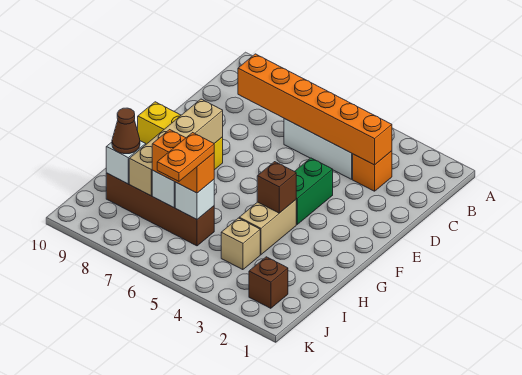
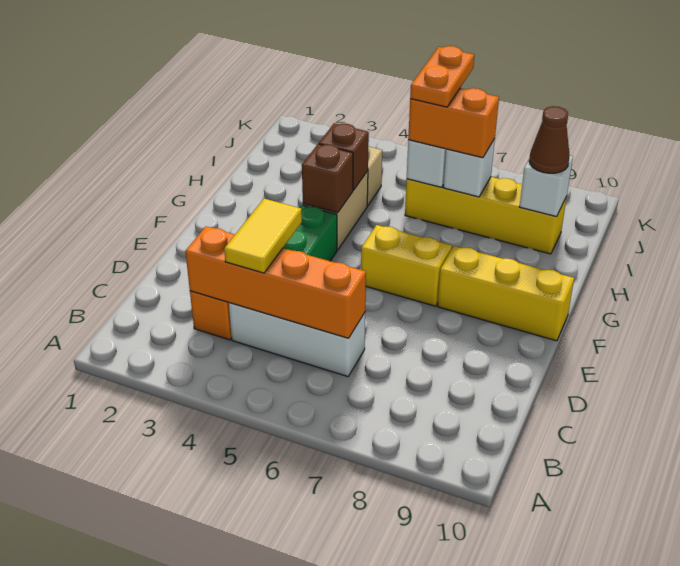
orange 1x6 brick [238,54,392,165] -> orange 1x4 brick [185,226,366,338]
none -> yellow 1x2 tile [224,199,302,273]
none -> yellow 1x2 brick [361,225,452,306]
tan 1x4 brick [129,99,223,196] -> none
brown 1x4 brick [106,173,214,246] -> yellow 1x4 brick [405,177,567,254]
brown 1x1 brick [249,257,288,308] -> brown 1x1 brick moved to [319,123,369,190]

